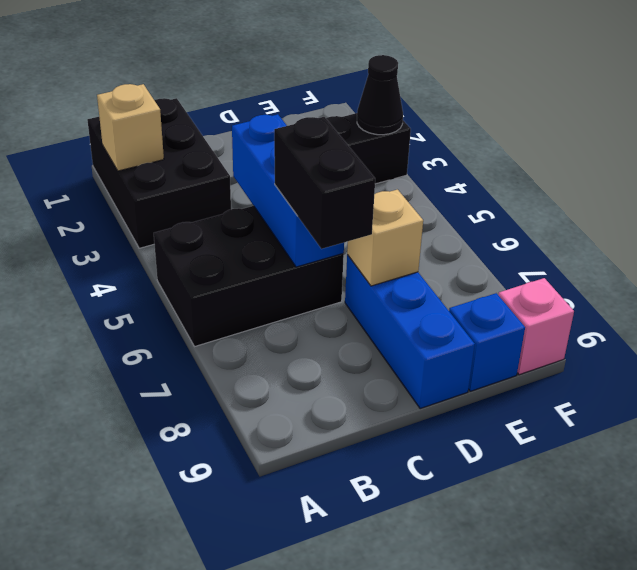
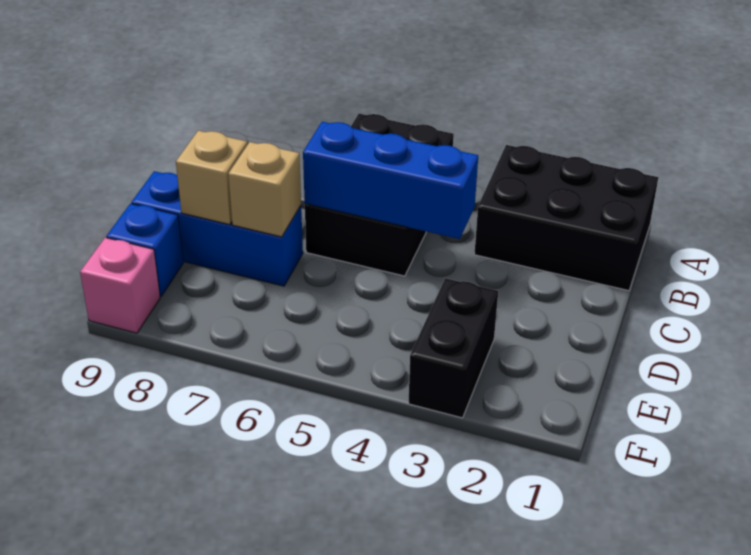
tan 1x1 brick [97,84,164,171] -> tan 1x1 brick moved to [176,131,247,225]
black 1x2 brick [274,117,375,249] -> none
black 1x1 cone [357,55,403,135] -> none

